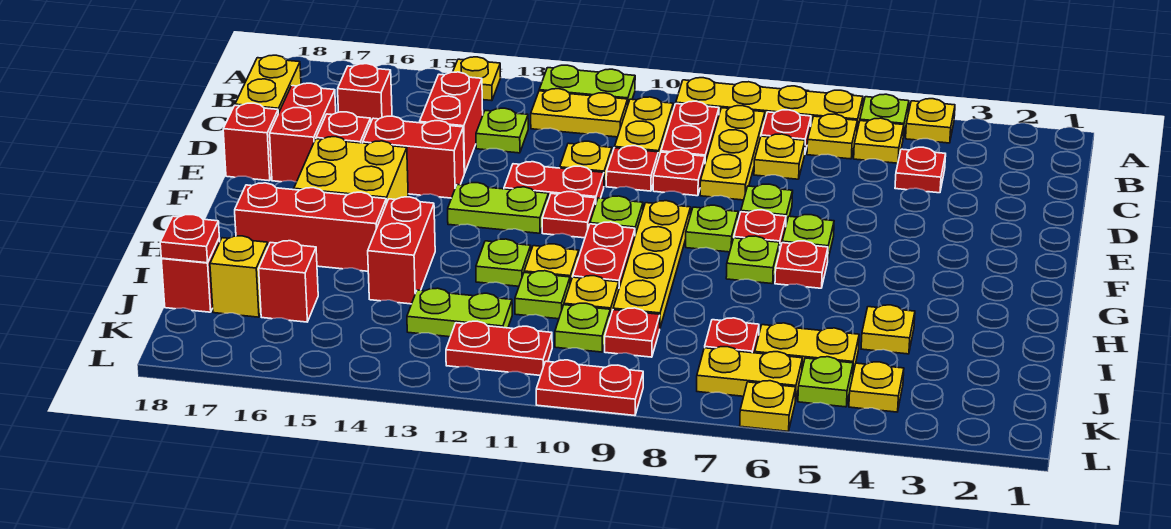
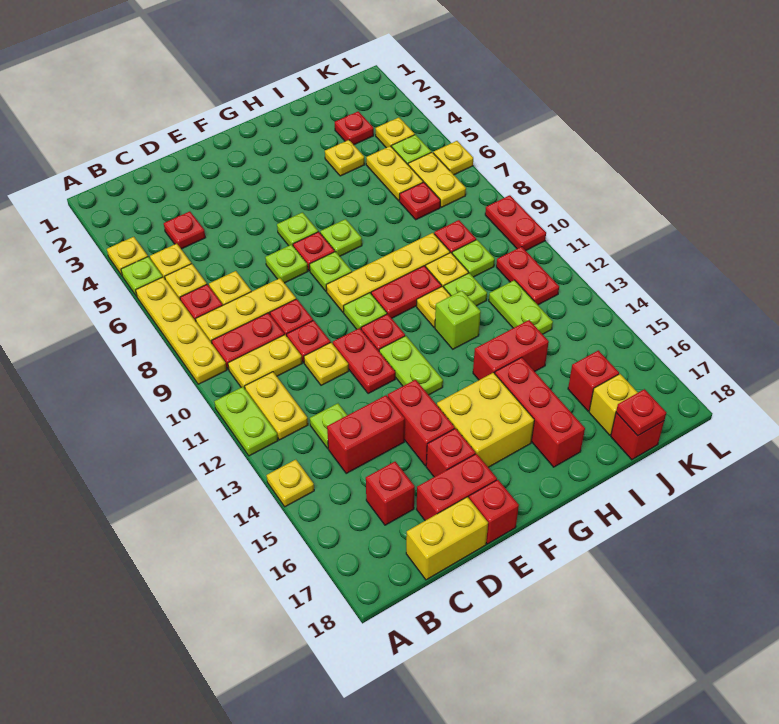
red 1x1 plate [775,241,828,288] -> red 1x1 plate moved to [335,111,374,145]
lime 1x1 plate [476,239,531,286] -> lime 1x1 brick [435,291,481,349]

